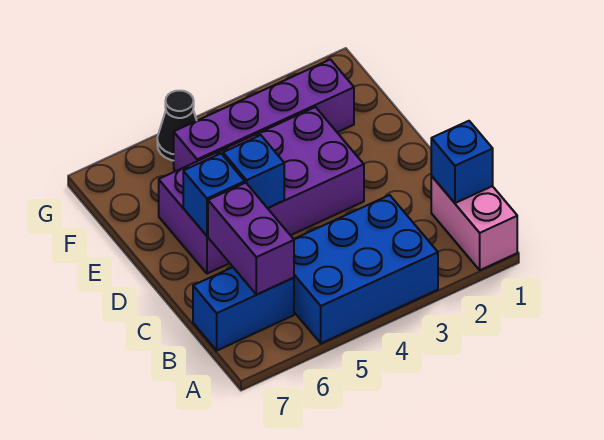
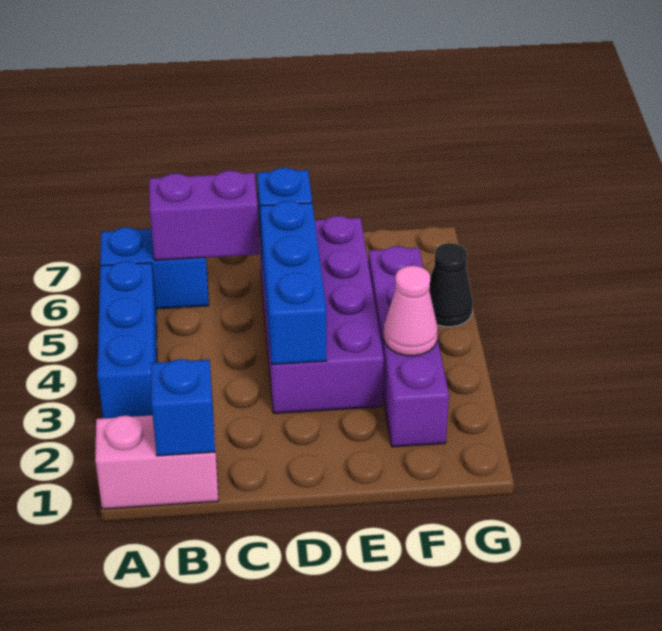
blue 2x3 brick [294,195,438,343] -> blue 1x3 brick [97,261,157,418]
blue 1x2 brick [193,267,294,350] -> blue 1x2 brick turned to [100,228,209,309]
blue 1x1 brick [223,135,284,208] -> blue 1x3 brick [260,201,326,364]
none -> pink 1x1 cone [384,266,438,356]

